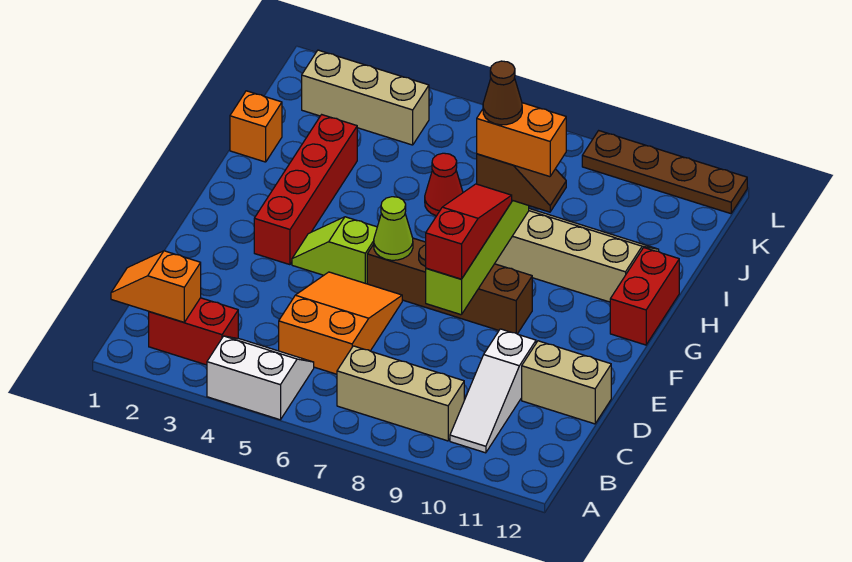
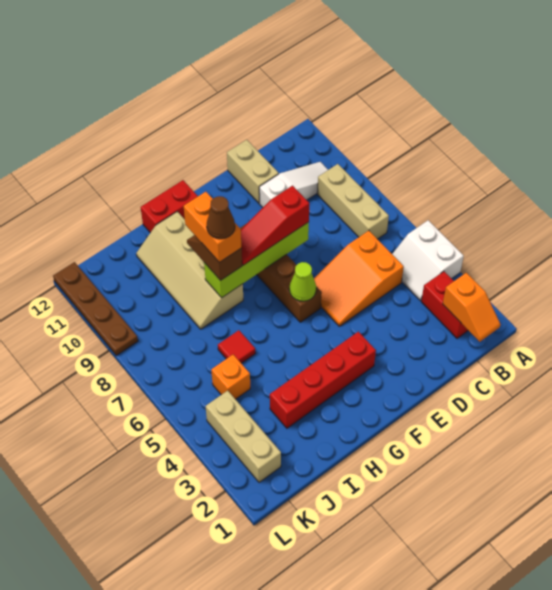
lime 1x2 slope [292,217,377,284] -> none
orange 1x1 brick [230,91,282,162] -> orange 1x1 brick moved to [211,355,250,399]
red 1x1 cone [425,153,463,216] -> red 1x1 tile [218,330,255,363]

